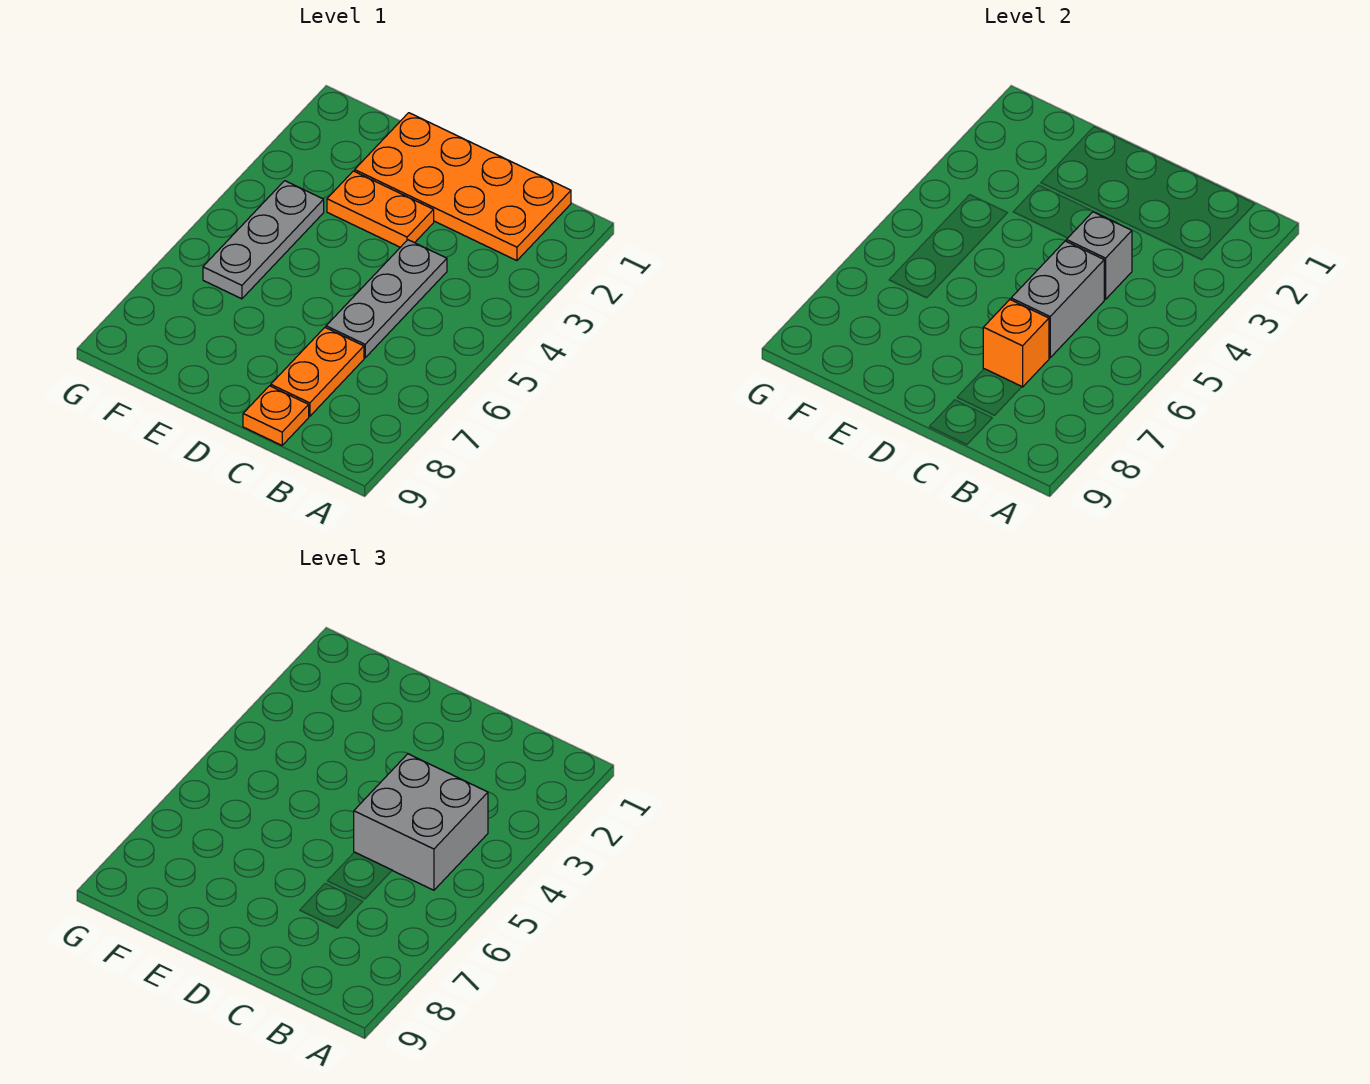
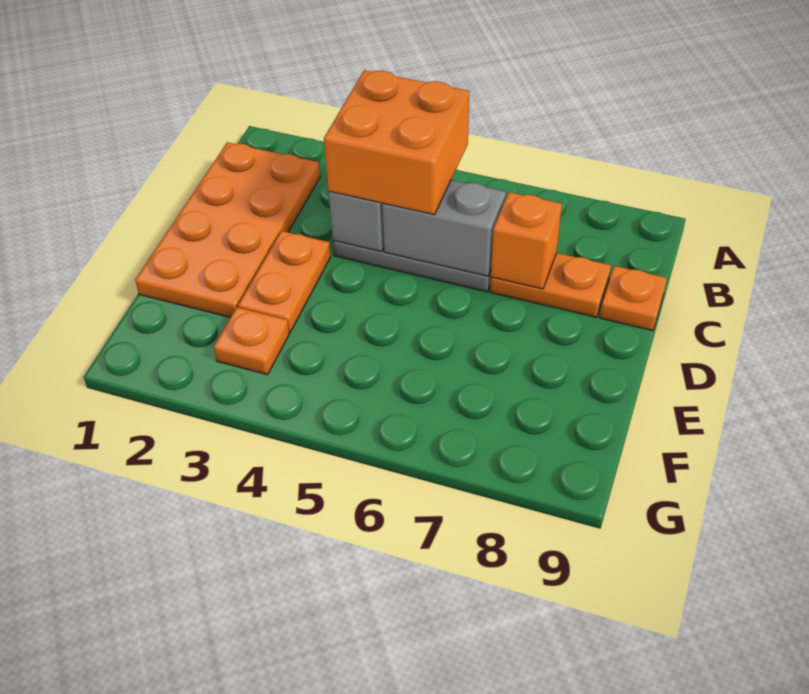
grey 2x2 brick [354,754,488,890] -> orange 2x2 brick [324,70,469,215]
none -> orange 1x1 plate [214,307,289,375]
grey 1x3 plate [203,181,324,299] -> none

